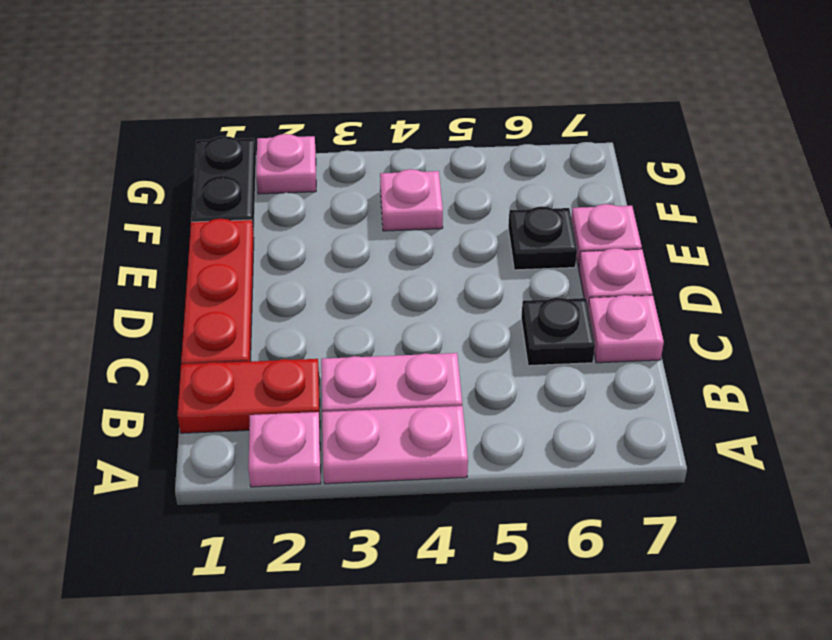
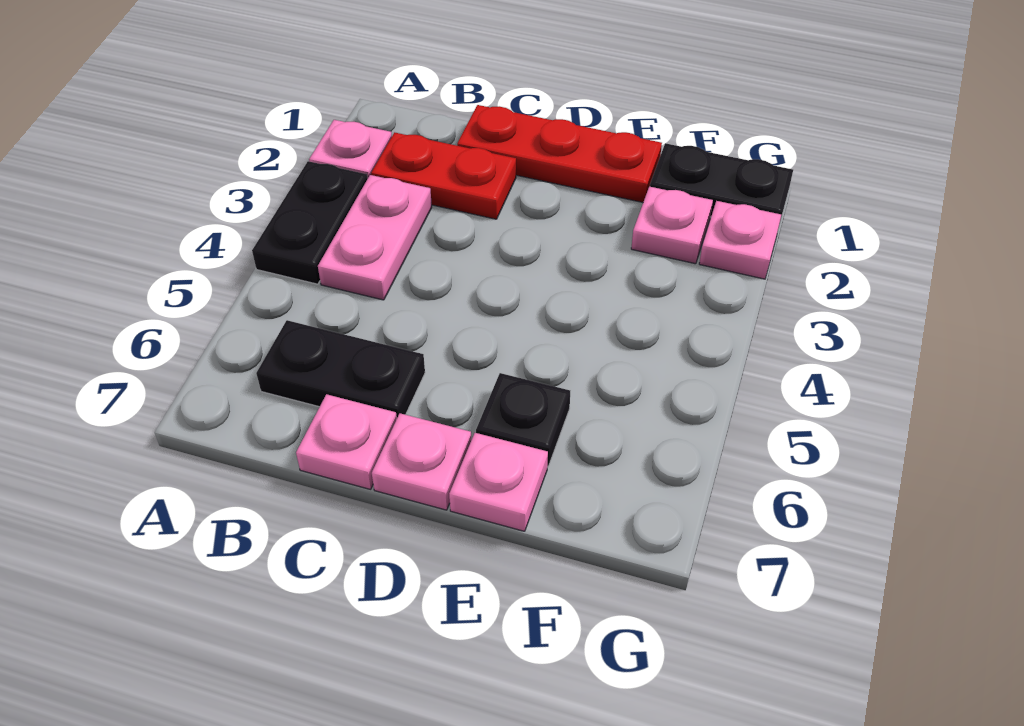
pink 1x2 plate [322,406,468,484] -> black 1x2 plate [252,161,368,284]
red 1x2 plate [177,359,320,433] -> red 1x2 plate turned to [371,132,516,219]
black 1x1 plate [521,298,595,366] -> black 1x2 plate [256,320,425,418]
pink 1x1 plate [380,169,443,231] -> pink 1x1 plate moved to [631,187,713,264]

